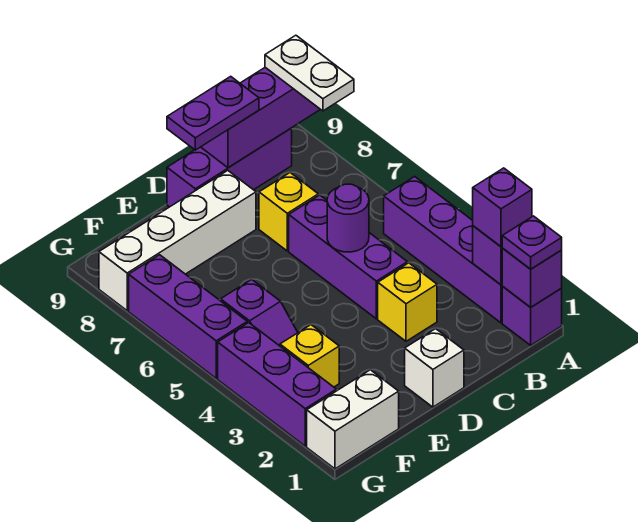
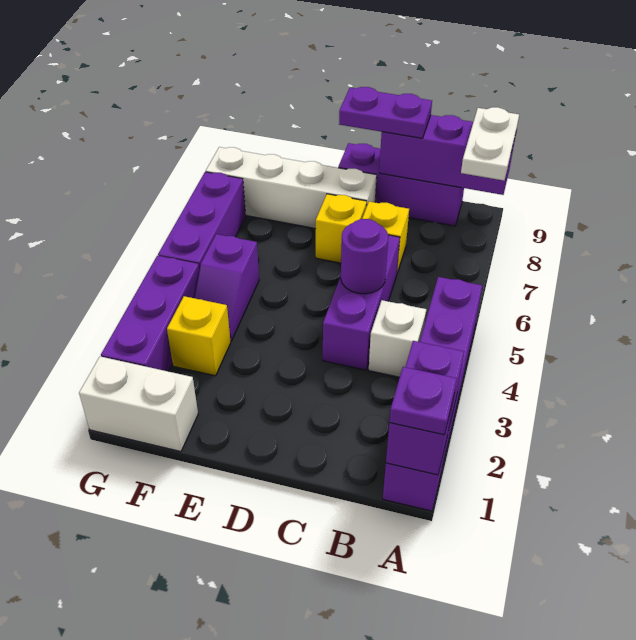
purple 1x1 brick [473,168,532,247] -> none
yellow 1x1 brick [378,263,437,341] -> yellow 1x1 brick moved to [316,194,367,263]
white 1x1 brick [405,329,464,407] -> white 1x1 brick moved to [369,300,426,377]

